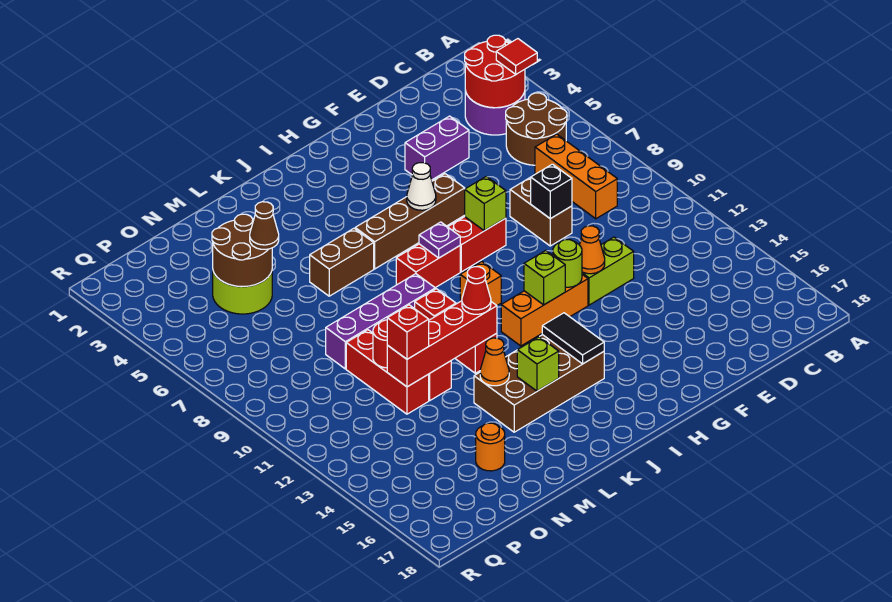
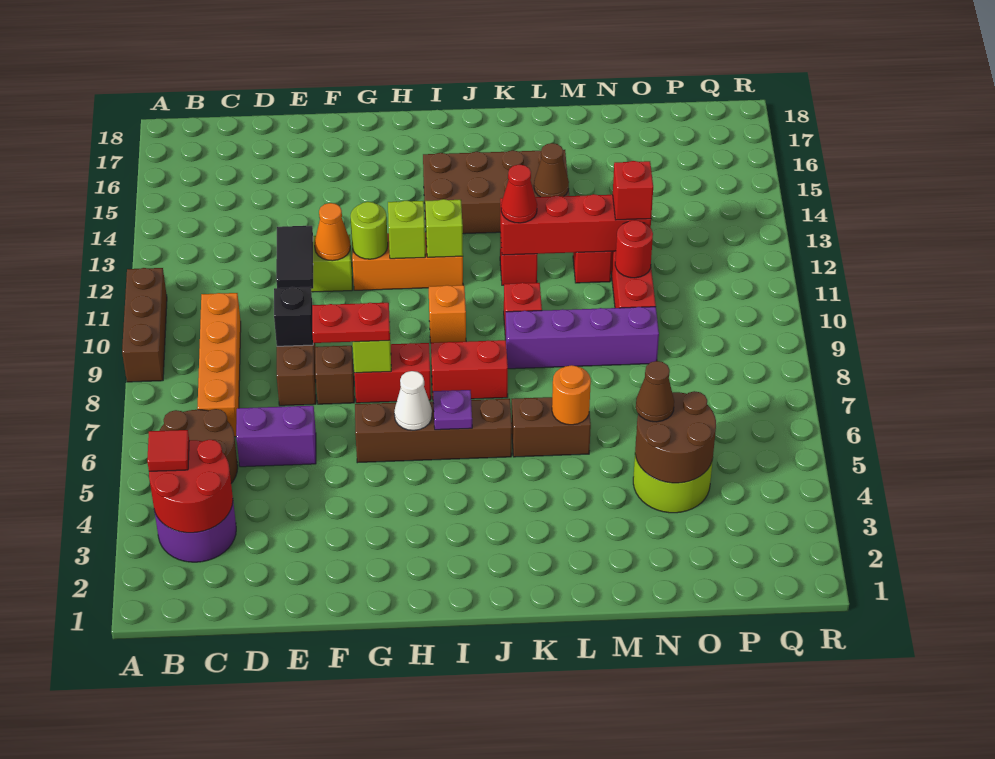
none -> brown 1x3 brick [122,268,167,382]
orange 1x3 brick [535,134,617,219] -> orange 1x4 brick [197,293,241,437]
purple 1x2 brick [405,116,469,180] -> purple 1x2 brick moved to [236,406,316,467]
none -> brown 1x1 brick [315,346,354,404]
none -> red 1x2 plate [312,303,390,343]
purple 1x1 plate [419,222,460,258] -> purple 1x1 plate moved to [433,390,472,430]
black 1x2 tile [542,313,604,364] -> black 1x2 tile moved to [276,226,313,289]
lime 1x1 brick [517,337,559,391] -> lime 1x1 brick moved to [425,199,463,257]
orange 1x1 cone [480,338,509,386] -> brown 1x1 cone [534,143,569,197]
orange 1x1 round brick [476,423,505,471] -> orange 1x1 round brick moved to [552,365,591,425]

